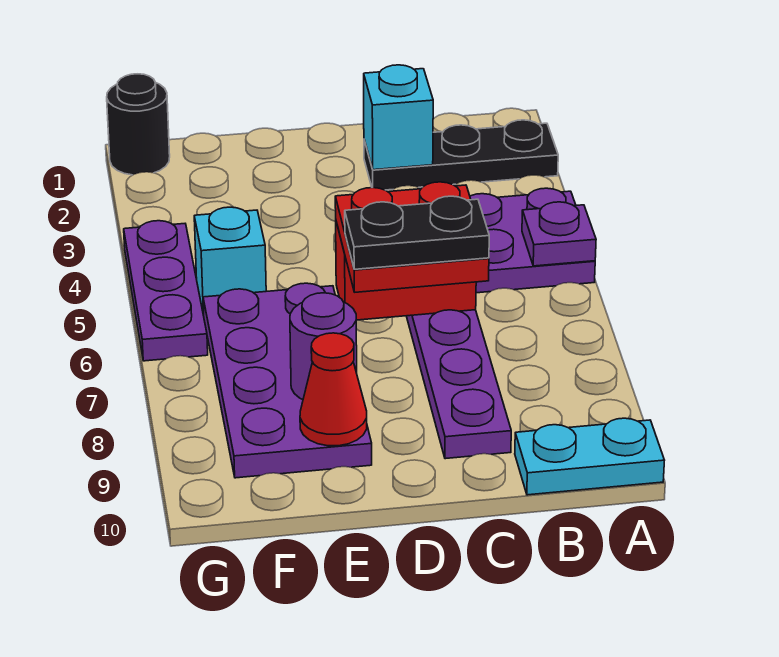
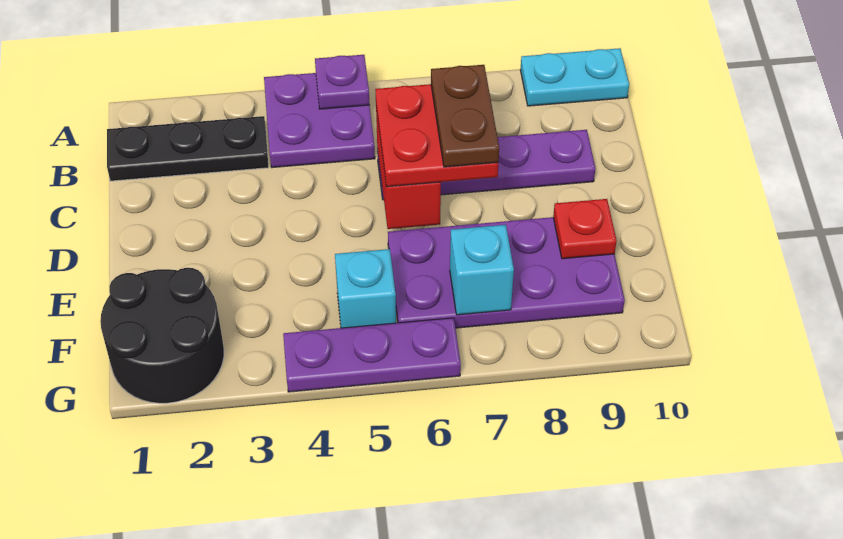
black 1x3 plate [364,120,558,190] -> black 1x3 plate turned to [107,116,269,181]
cyan 1x2 plate [515,418,664,495] -> cyan 1x2 plate turned to [521,48,629,106]
cyan 1x1 brick [364,65,433,170] -> cyan 1x1 brick moved to [450,225,514,315]
black 1x2 plate [345,196,489,269] -> brown 1x2 plate [431,65,499,167]
purple 1x1 round brick [290,293,357,400] -> none
red 1x1 cone [300,333,367,446] -> red 1x1 plate [553,199,617,259]
black 1x1 round brick [107,74,170,175] -> black 2x2 round brick [100,268,224,403]

